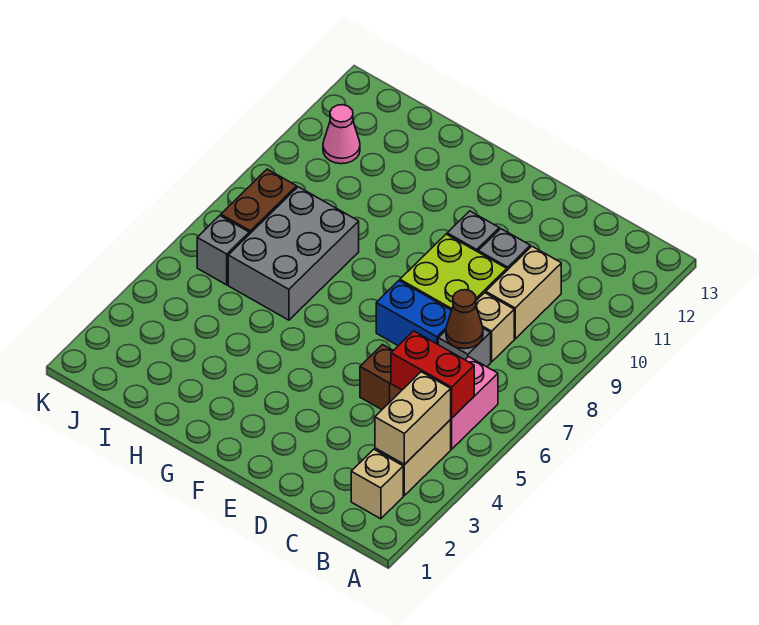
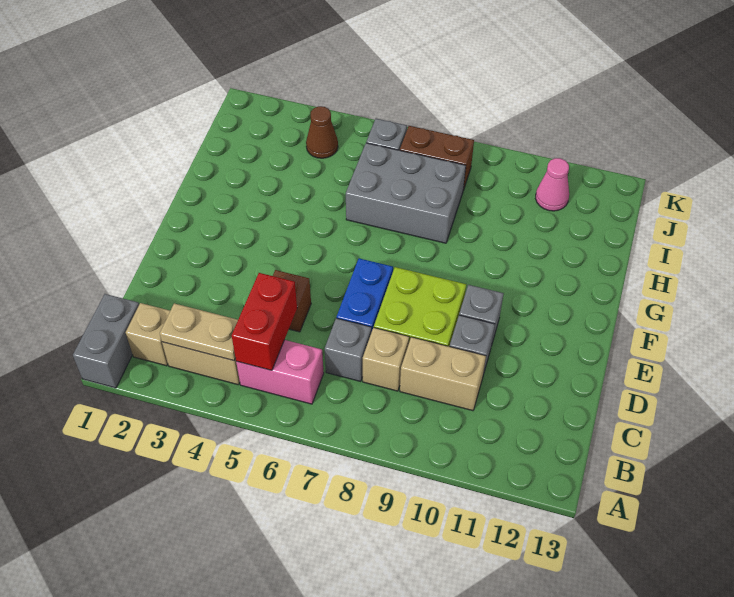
none -> grey 1x2 brick [73,294,139,388]
tan 1x2 brick [375,372,451,465] -> tan 1x2 plate [160,303,238,361]
brown 1x1 cone [446,290,483,349] -> brown 1x1 cone moved to [306,106,338,158]

